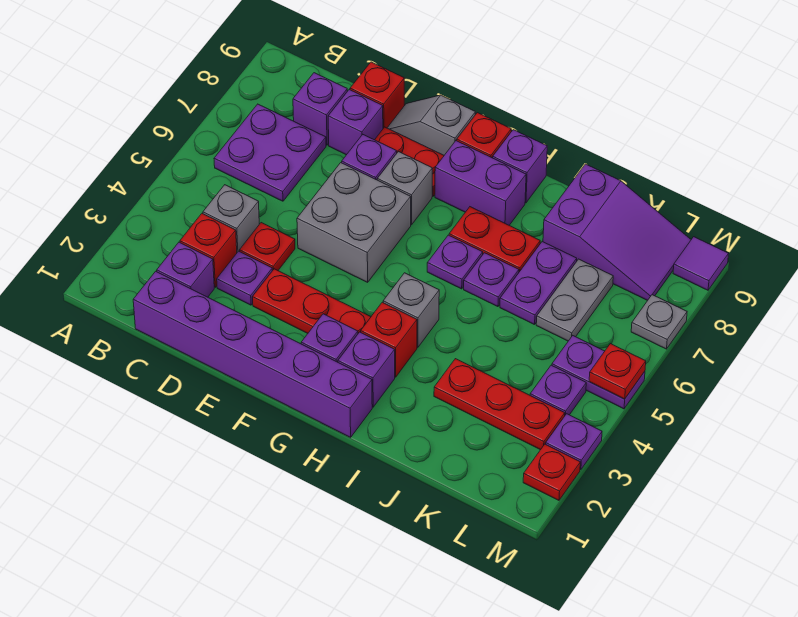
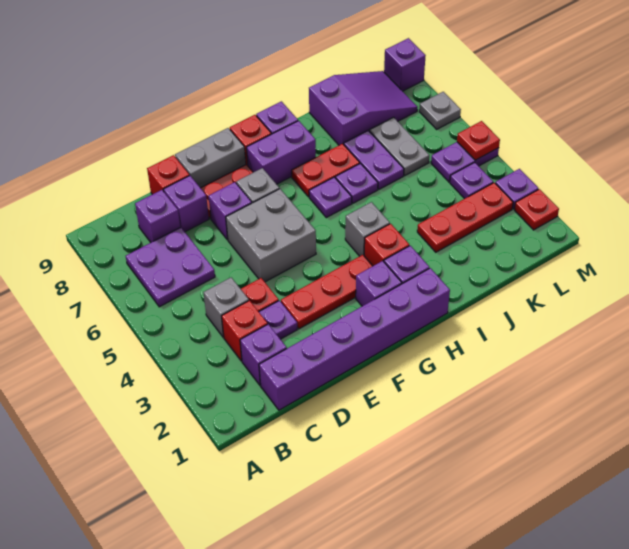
grey 1x2 slope [387,95,476,155] -> grey 1x2 brick [175,128,246,188]
purple 1x1 tile [673,237,728,290] -> purple 1x1 brick [384,38,426,91]

